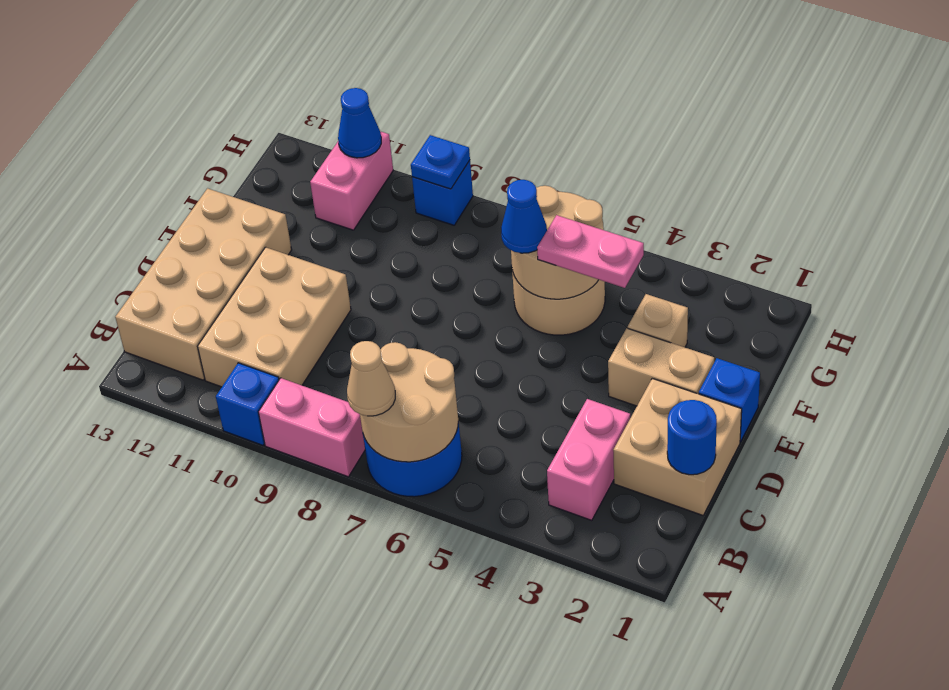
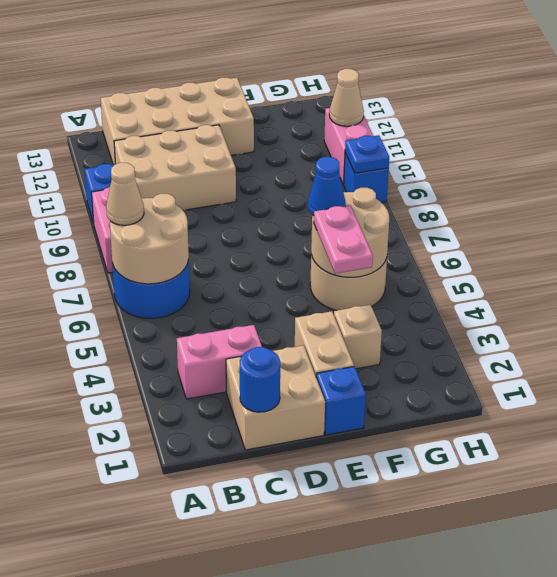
pink 1x2 brick [310,132,393,230] -> pink 1x2 brick turned to [324,108,373,184]
blue 1x1 cone [338,88,381,158] -> tan 1x1 cone [329,69,364,126]

